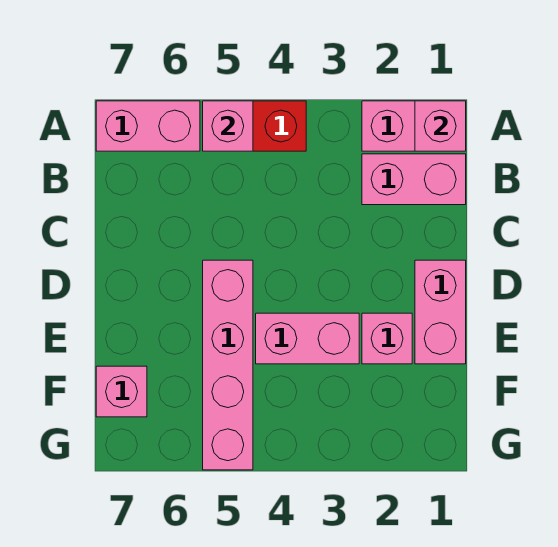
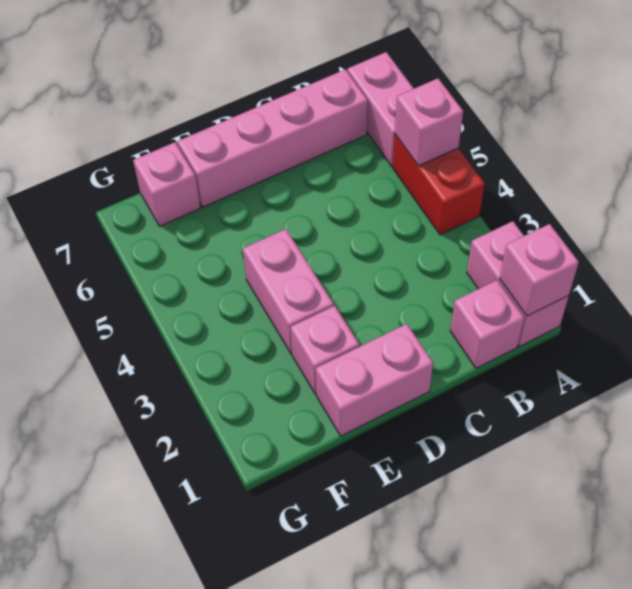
pink 1x2 brick [362,154,466,205] -> pink 1x1 brick [450,280,524,368]
pink 1x4 brick [203,260,253,470] -> pink 1x4 brick moved to [178,69,368,207]

